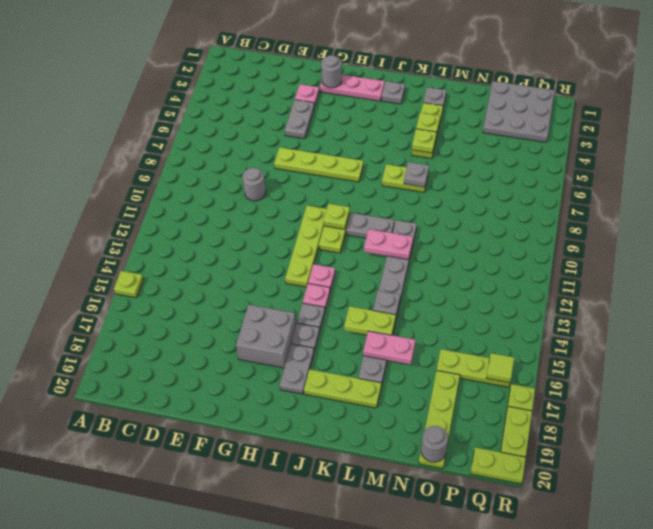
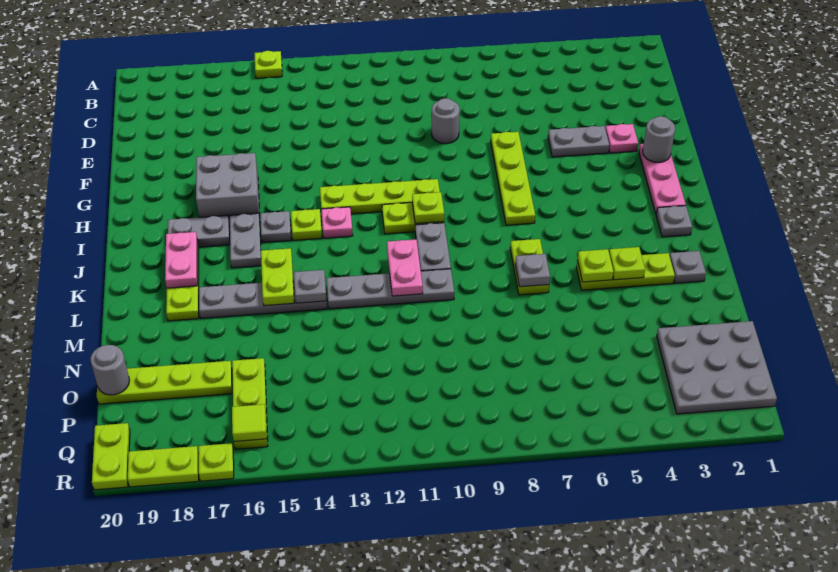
pink 1x1 plate [303,284,330,310] -> lime 1x1 plate [291,209,322,240]
grey 1x1 plate [291,323,320,351] -> grey 1x2 plate [229,213,261,268]
pink 1x2 plate [363,331,415,364] -> pink 1x2 plate moved to [165,232,197,288]

